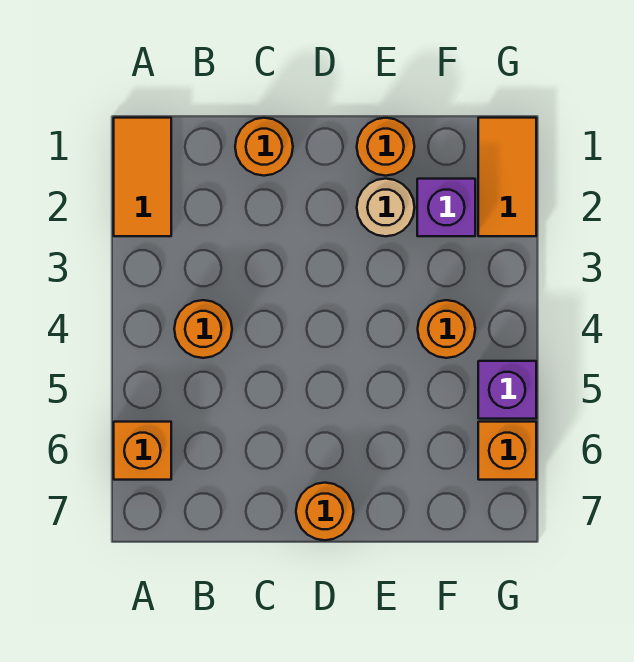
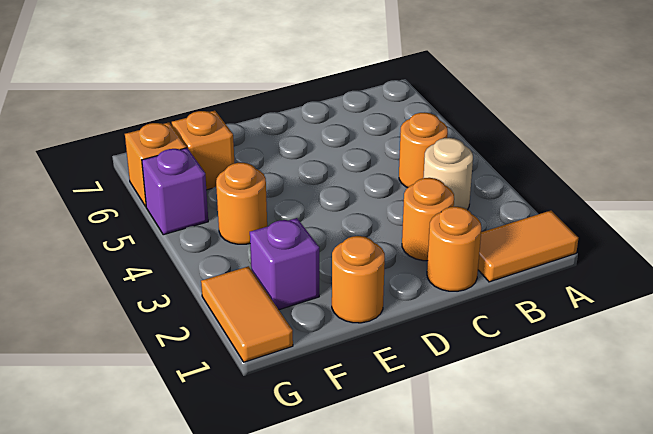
orange 1x2 tile [114,118,171,236] -> orange 1x2 tile turned to [478,211,578,282]
orange 1x1 brick [114,422,171,480] -> orange 1x1 brick moved to [172,111,235,190]
orange 1x1 round brick [296,483,354,540] -> orange 1x1 round brick moved to [402,178,454,261]
tan 1x1 round brick [357,179,415,236] -> tan 1x1 round brick moved to [423,138,473,210]

